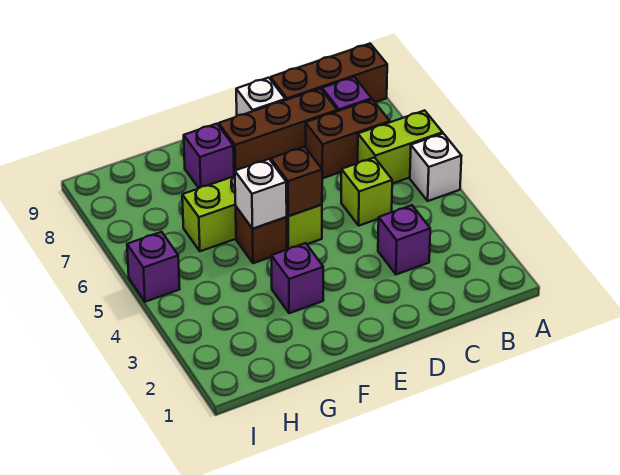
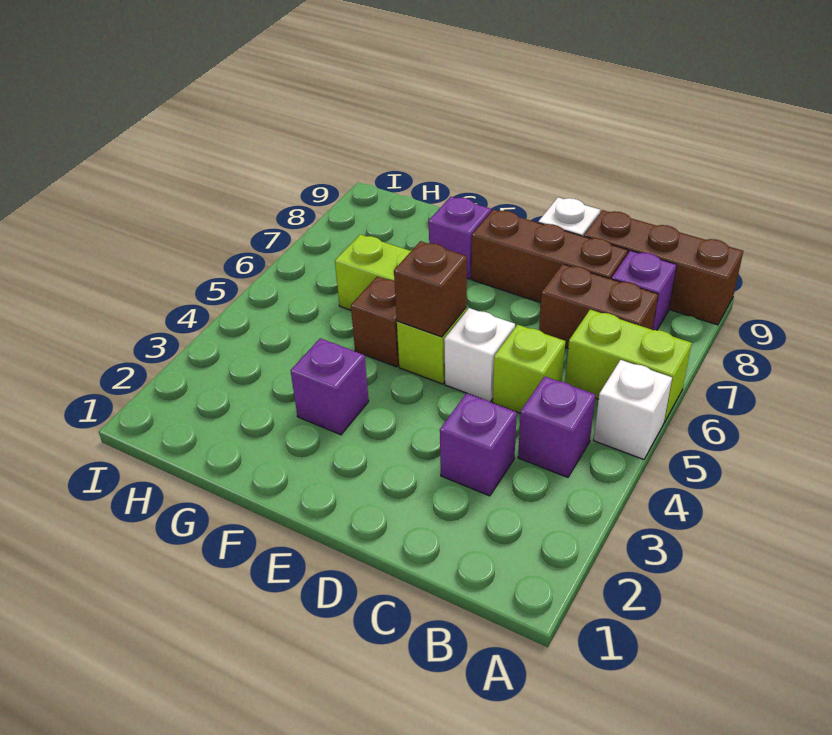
white 1x1 brick [235,159,287,229] -> white 1x1 brick moved to [444,308,515,402]
purple 1x1 brick [127,232,180,302] -> purple 1x1 brick moved to [518,376,595,477]

